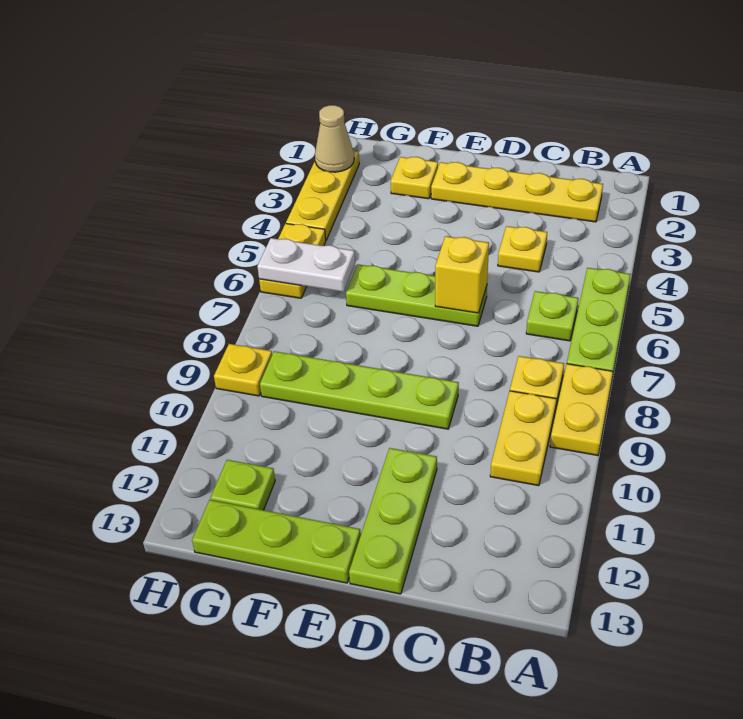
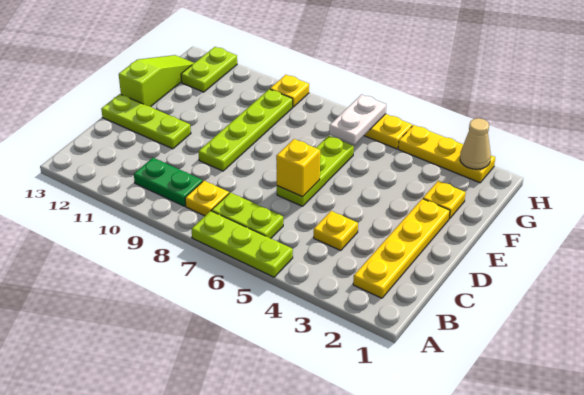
yellow 1x2 plate [550,364,613,455] -> none
lime 1x1 plate [526,291,578,341] -> lime 1x2 plate [212,193,283,238]
yellow 1x2 plate [490,391,556,486] -> green 1x2 plate [134,158,203,206]
lime 1x3 plate [192,500,361,583] -> lime 1x3 slope [119,55,194,106]
lime 1x1 plate [210,460,275,510] -> lime 1x2 plate [181,47,237,92]

